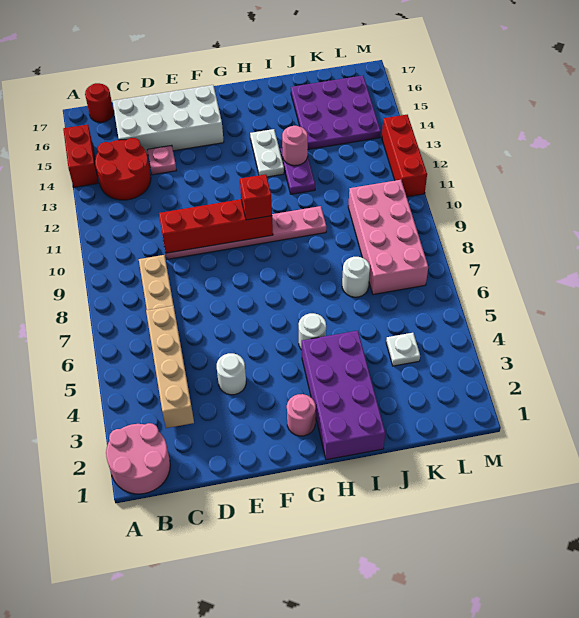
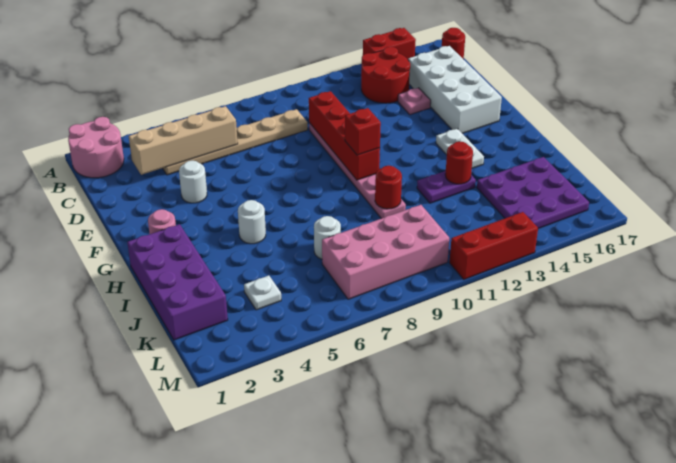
purple 2x4 brick [302,331,385,460] -> purple 2x4 brick turned to [127,224,228,340]
white 1x2 plate [250,129,284,177] -> white 1x2 plate turned to [436,129,484,168]
none -> red 1x1 round brick [375,166,402,209]
pink 1x1 round brick [282,126,308,166] -> red 1x1 round brick [445,142,473,184]

